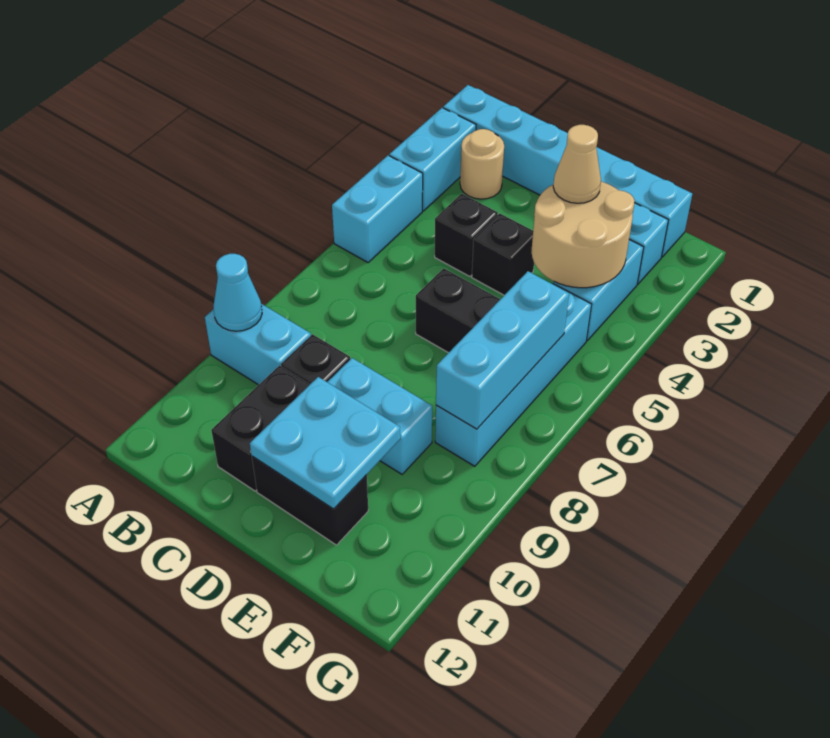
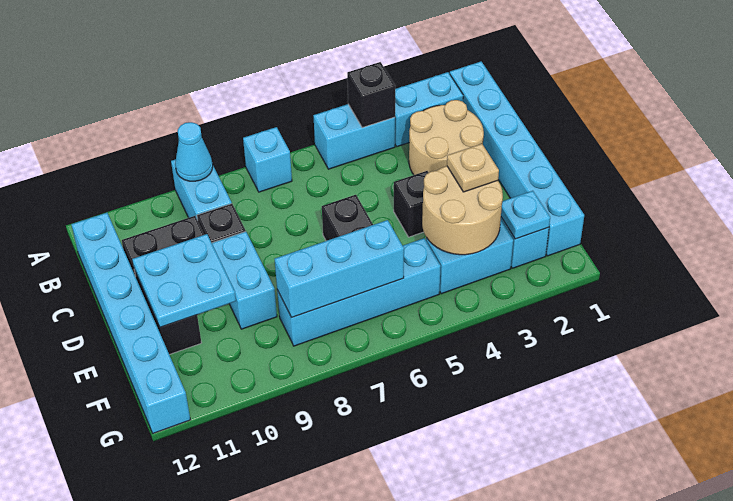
none -> cyan 1x1 brick [243,127,292,192]
tan 1x1 round brick [460,129,504,199] -> tan 2x2 round brick [409,100,484,175]
none -> cyan 1x6 brick [71,213,190,433]
black 1x1 brick [435,194,498,277] -> black 1x1 brick moved to [347,62,395,128]
tan 1x1 cone [553,125,601,203] -> tan 1x1 plate [447,144,499,192]
none -> cyan 1x1 plate [501,191,550,239]

